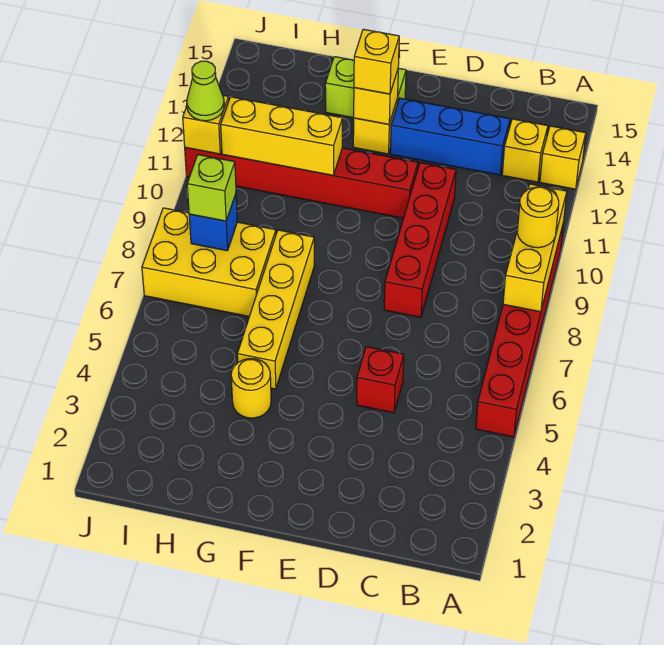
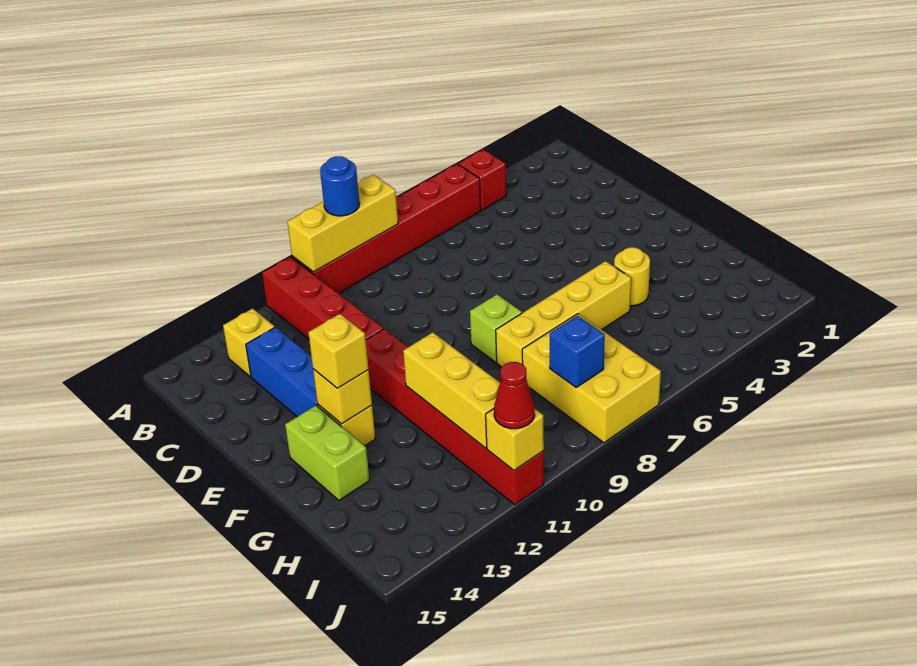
yellow 1x1 round brick [517,187,559,248] -> blue 1x1 round brick [320,156,360,216]
yellow 1x1 brick [540,126,586,189] -> none
red 1x1 brick [357,347,404,413] -> red 1x1 brick moved to [459,149,506,210]
red 1x4 brick [384,163,456,317] -> red 1x4 brick turned to [262,257,383,340]
lime 1x1 brick [187,155,236,221] -> lime 1x1 brick moved to [470,295,522,362]
lime 1x1 cone [187,61,224,121] -> red 1x1 cone [494,362,535,429]

